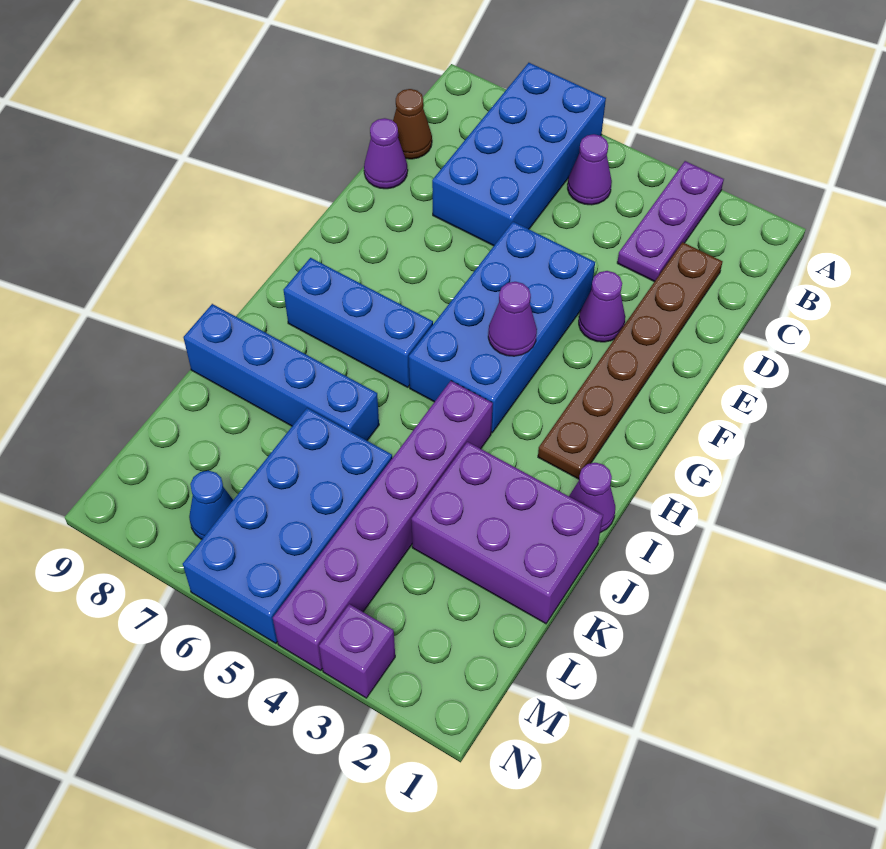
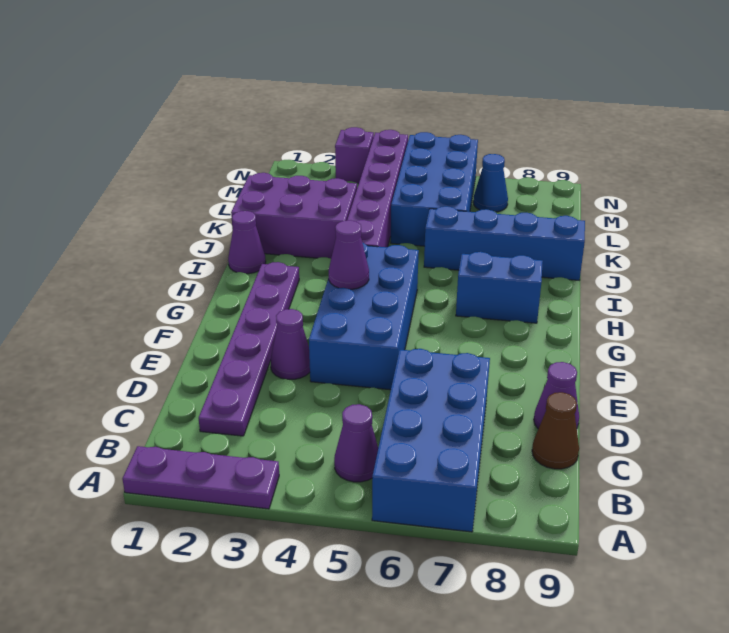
purple 1x3 plate [617,161,724,282] -> purple 1x3 plate turned to [123,446,279,509]
brown 1x6 plate [538,242,723,479] -> purple 1x6 plate [199,262,299,436]
blue 1x3 brick [284,258,433,387] -> blue 1x2 brick [456,252,543,323]

